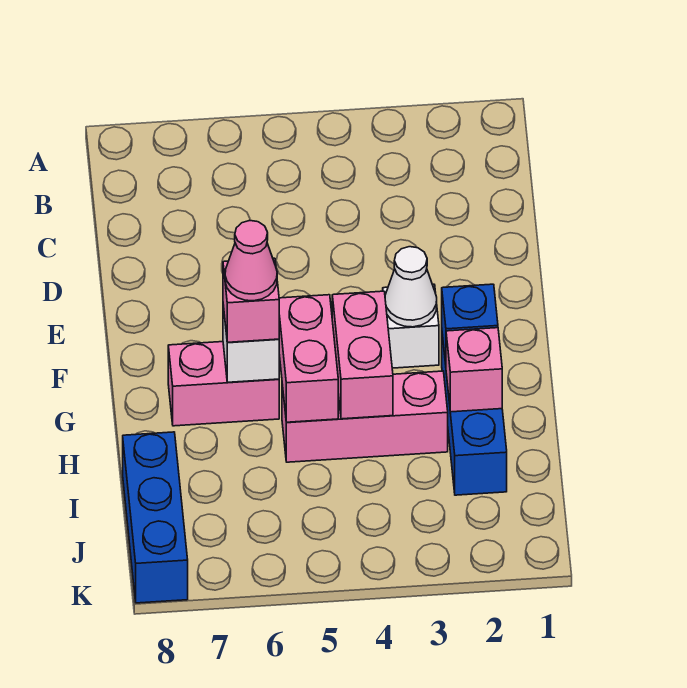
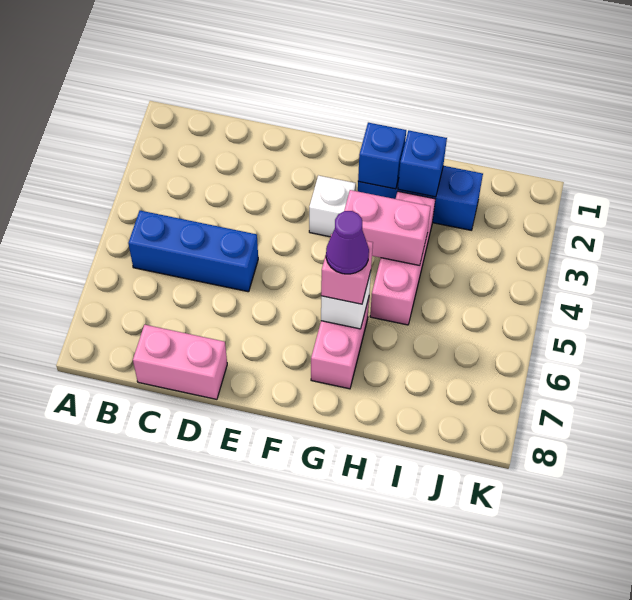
white 1x1 cone [385,247,437,327] -> none
pink 1x2 brick [279,295,338,422] -> pink 1x2 brick moved to [133,325,227,399]
pink 1x1 cone [225,221,277,301] -> purple 1x1 cone [326,211,369,274]
pink 1x1 brick [446,328,502,412] -> blue 1x1 brick [398,131,447,197]
blue 1x3 brick [123,432,188,603] -> blue 1x3 brick moved to [128,210,258,292]

